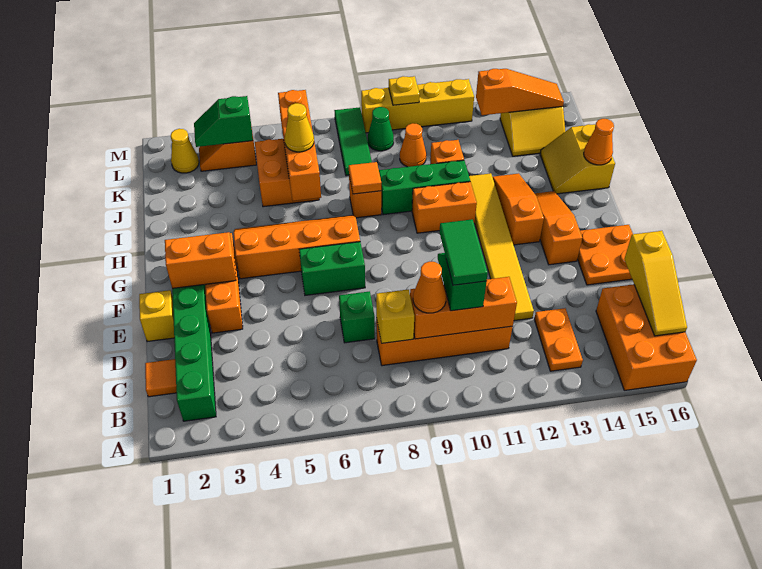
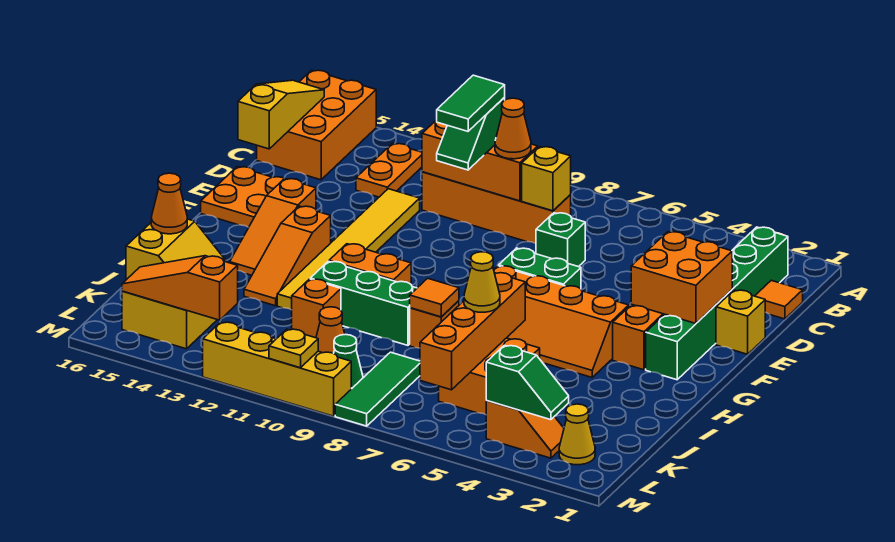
orange 1x2 brick [165,232,236,288] -> orange 2x2 brick [631,232,732,324]

